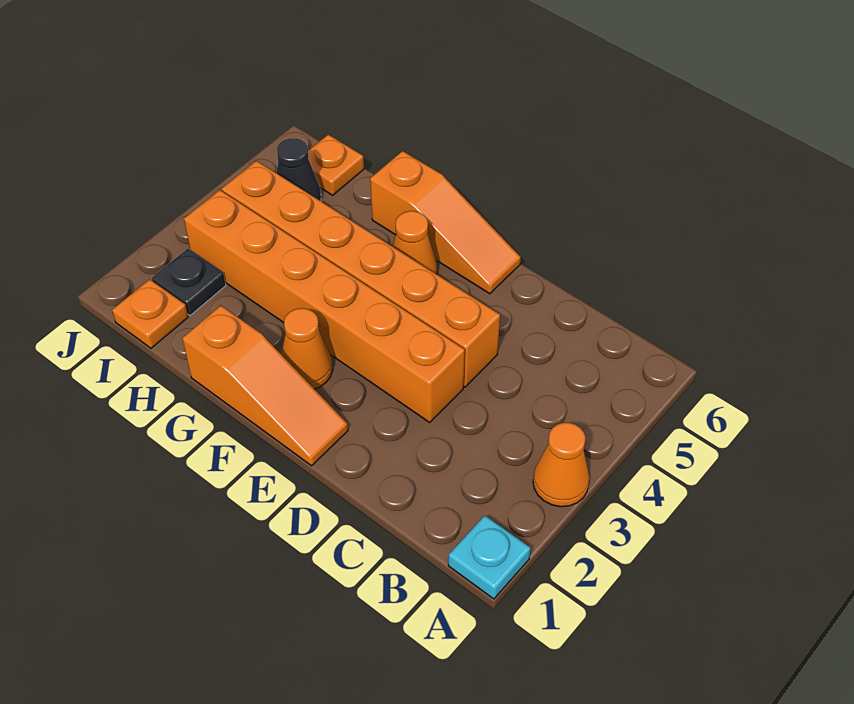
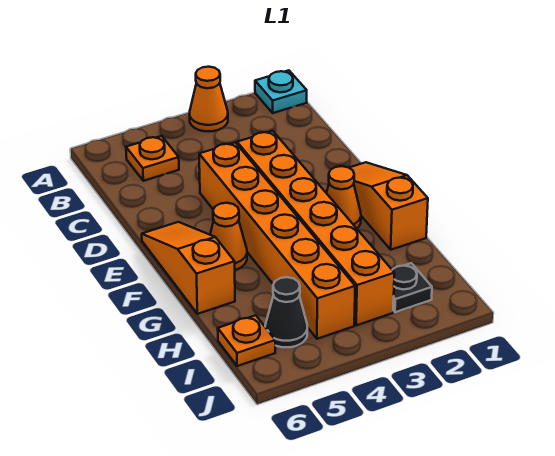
orange 1x1 plate [112,279,188,348] -> orange 1x1 plate moved to [126,136,179,181]

